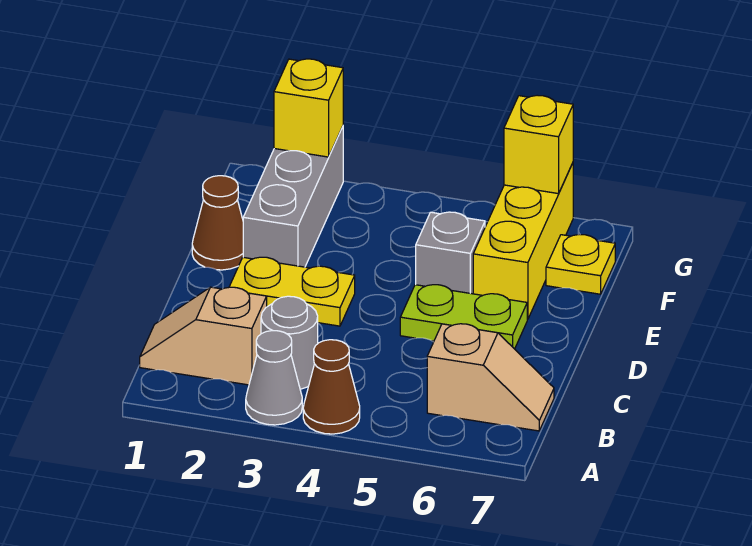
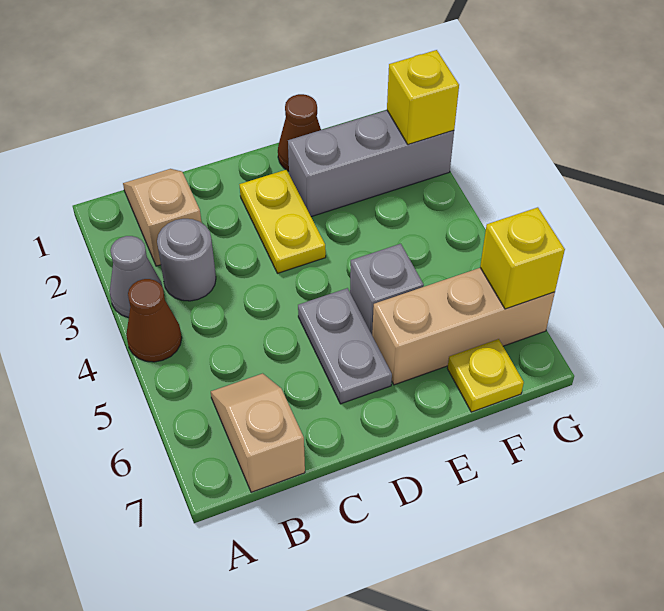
tan 1x2 slope [427,324,554,431] -> tan 1x2 slope turned to [211,373,305,492]
lime 1x2 plate [400,285,527,349] -> grey 1x2 plate [298,288,392,404]
yellow 1x3 brick [473,163,573,319] -> tan 1x3 brick [372,268,555,385]

